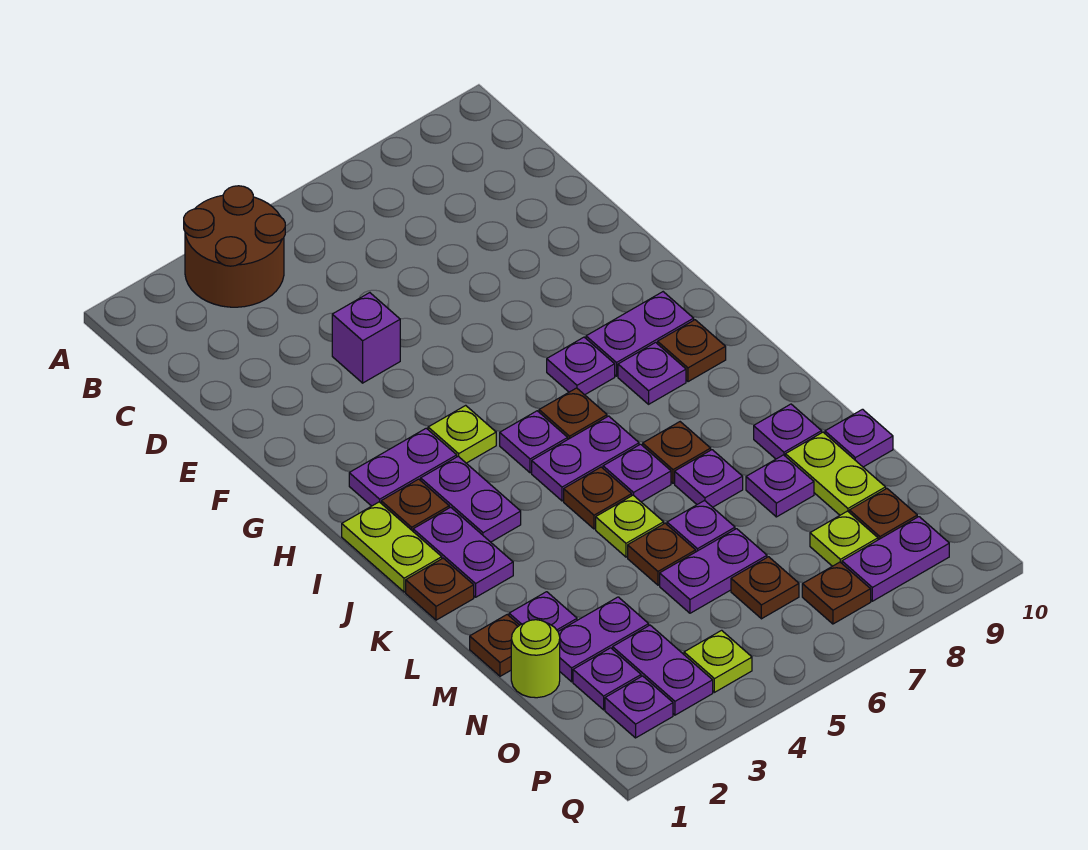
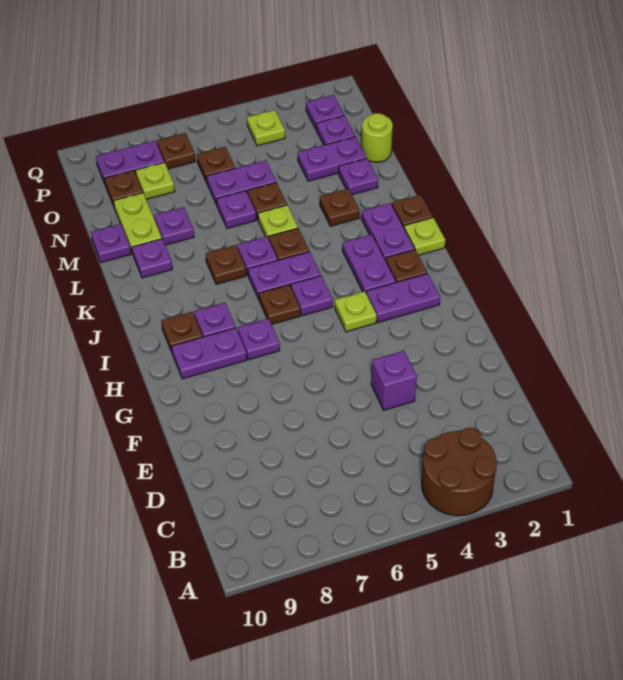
lime 1x2 plate [342,502,442,592] -> lime 1x1 plate [404,218,445,255]
purple 1x1 plate [675,450,743,507] -> none
brown 1x1 plate [470,615,519,676] -> brown 1x1 plate moved to [320,189,360,226]
purple 1x2 plate [613,625,713,715] -> none

